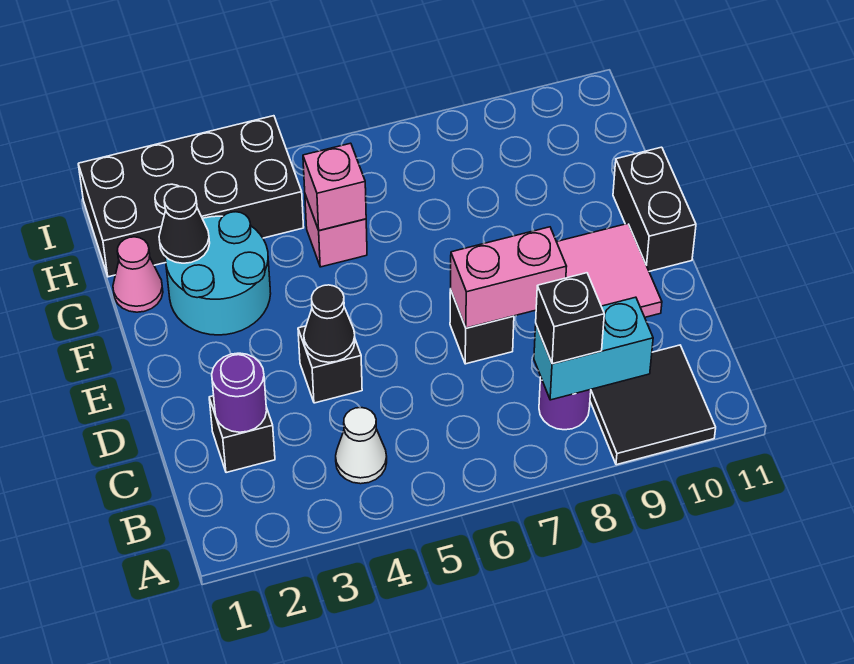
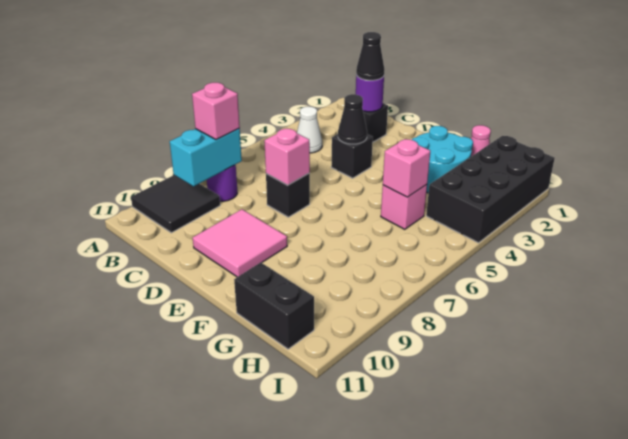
black 1x1 brick [536,273,604,364] -> pink 1x1 brick [192,83,240,139]
pink 1x2 brick [451,227,567,328] -> pink 1x1 brick [264,129,310,185]
black 1x2 brick [613,147,696,271] -> black 1x2 brick moved to [234,263,314,349]
black 1x1 cone [159,187,210,263] -> black 1x1 cone moved to [356,32,385,80]

